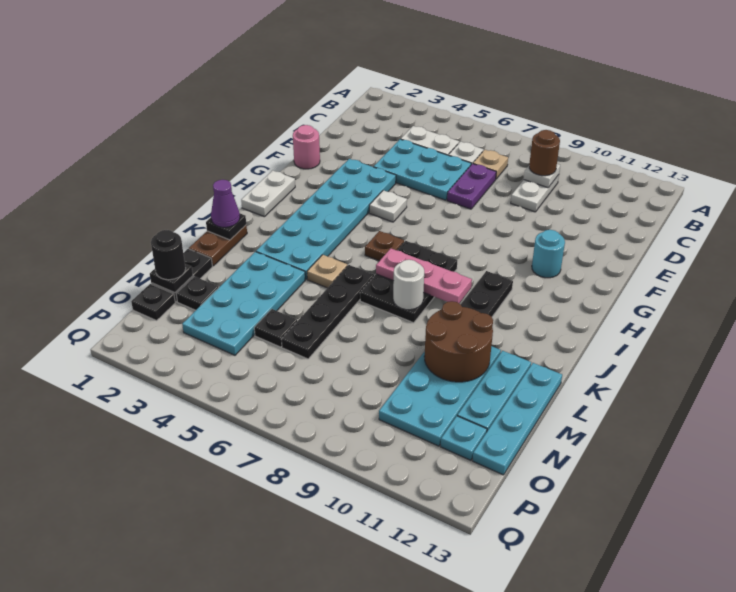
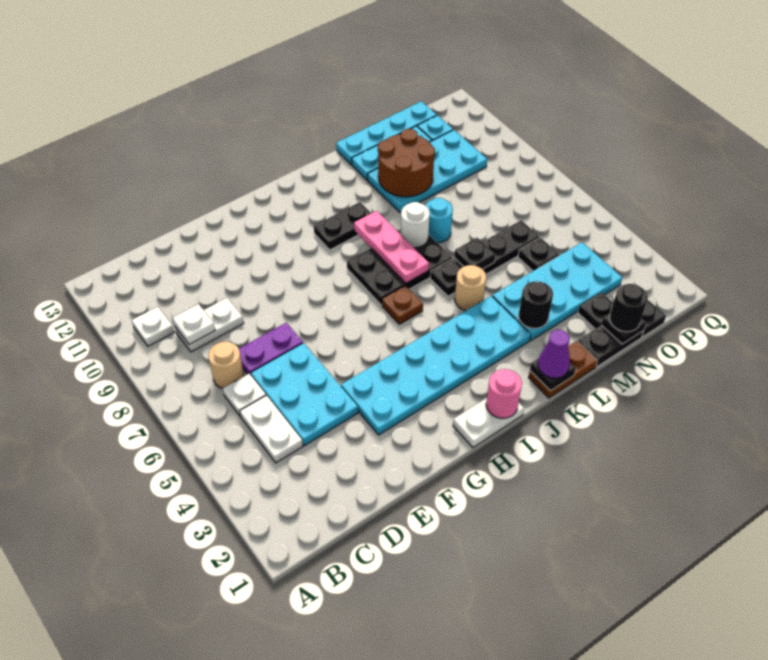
tan 1x1 plate [473,150,508,179] -> tan 1x1 round brick [208,342,244,389]
brown 1x1 round brick [529,130,560,176] -> none
pink 1x1 round brick [293,125,320,169] -> pink 1x1 round brick moved to [486,369,522,418]
white 1x1 plate [369,190,407,222] -> white 1x1 plate moved to [132,307,174,346]
cyan 1x1 round brick [532,230,565,278] -> cyan 1x1 round brick moved to [425,198,453,243]
tan 1x1 plate [307,255,347,288] -> tan 1x1 round brick [455,265,486,311]
none -> black 1x1 round brick [519,281,553,328]
none -> black 1x1 plate [454,238,495,269]

